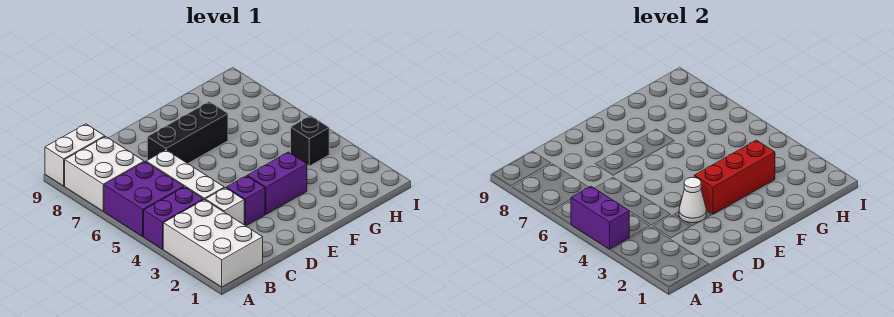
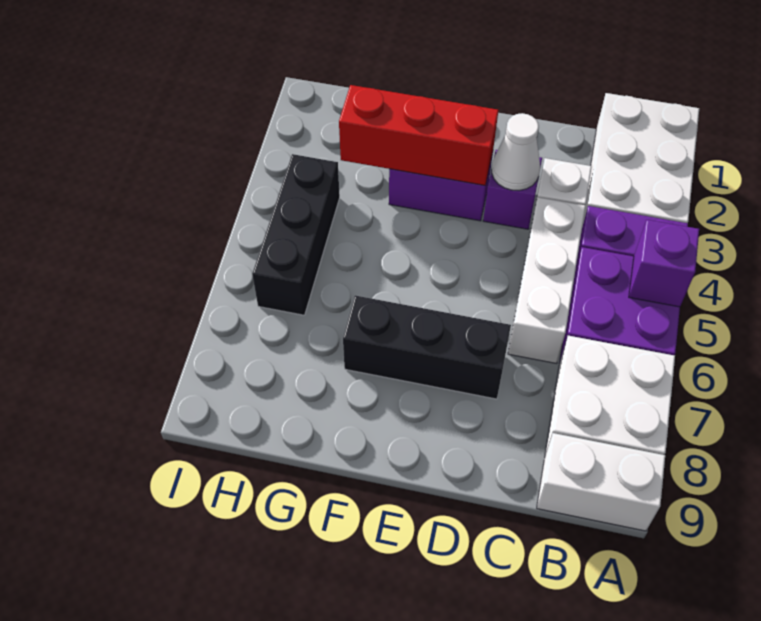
purple 1x2 brick [571,186,629,249] -> purple 1x1 brick [629,220,699,307]
black 1x1 brick [291,116,329,166] -> black 1x3 brick [252,154,340,315]

